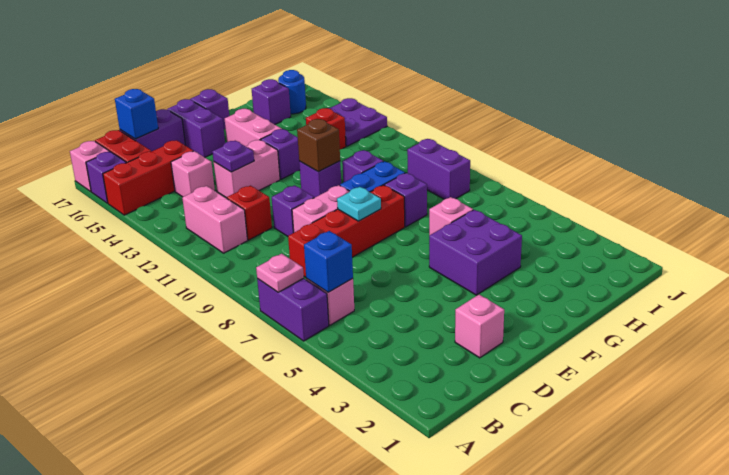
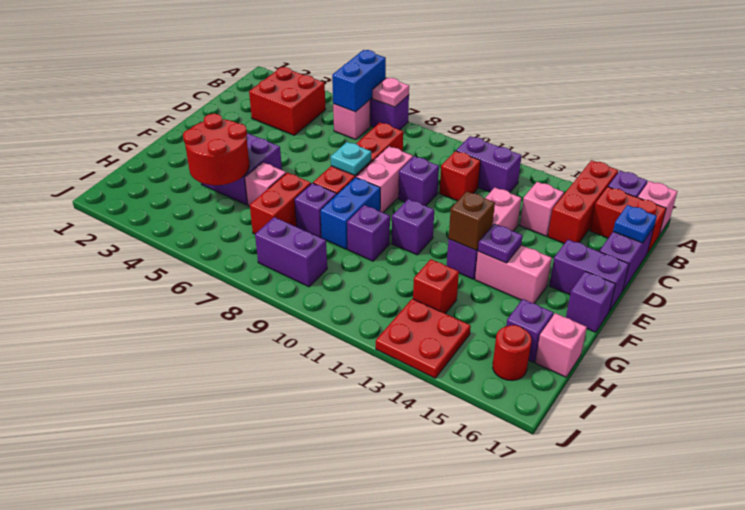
none -> red 2x2 brick [249,67,326,135]
blue 1x1 brick [304,231,353,292] -> blue 1x2 brick [332,50,386,112]
pink 1x2 brick [182,186,248,253] -> purple 1x2 brick [456,136,522,192]
blue 1x1 brick [115,89,158,139] -> blue 1x1 plate [613,205,657,243]
pink 1x1 brick [455,295,504,358] -> pink 1x1 brick moved to [535,313,587,377]
purple 1x1 plate [212,141,254,172] -> purple 1x1 plate moved to [478,224,523,263]
brown 1x1 brick [297,119,340,172] -> brown 1x1 brick moved to [449,191,495,250]
none -> red 2x2 round brick [183,114,249,185]
none -> red 1x2 brick [250,173,311,234]
purple 2x2 plate [329,98,387,146] -> red 2x2 plate [376,299,471,378]
blue 1x1 round brick [278,70,306,114] -> red 1x1 round brick [493,325,531,381]

